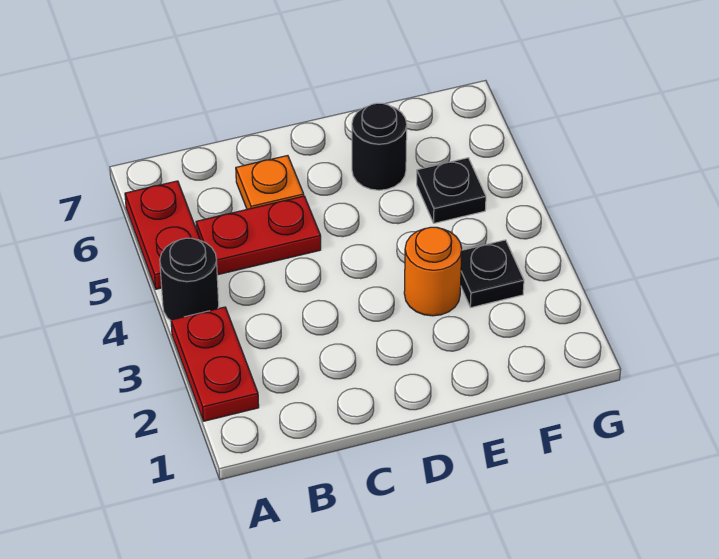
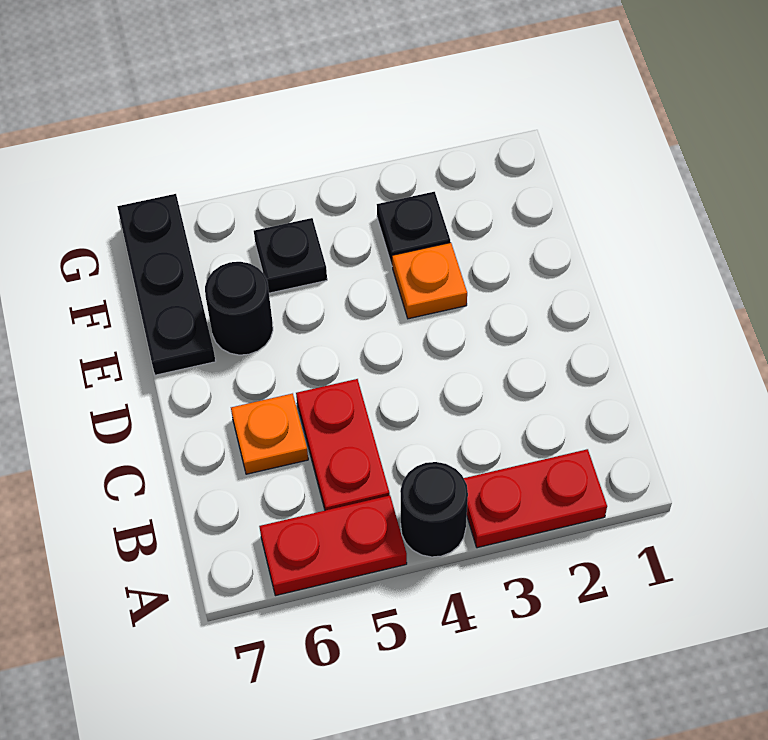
orange 1x1 round brick [404,227,462,316] -> orange 1x1 plate [392,243,467,319]
none -> black 1x3 plate [117,194,216,375]

